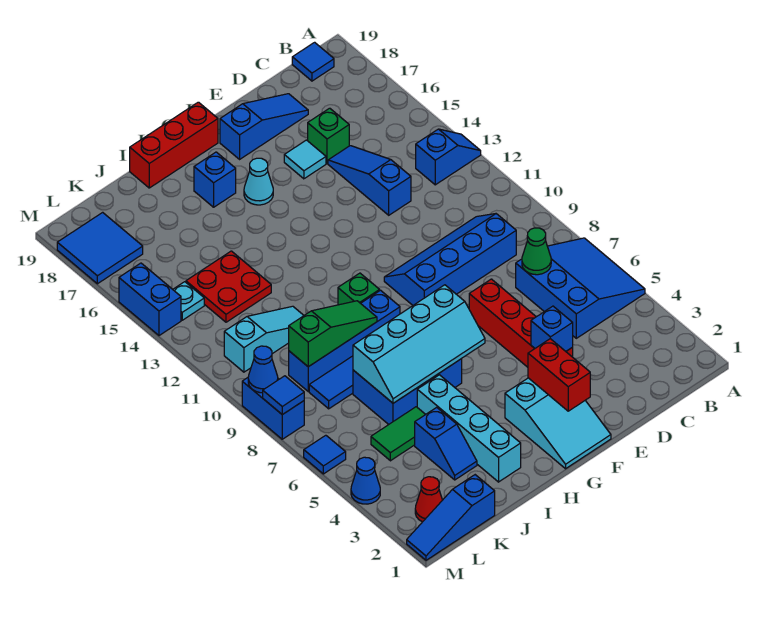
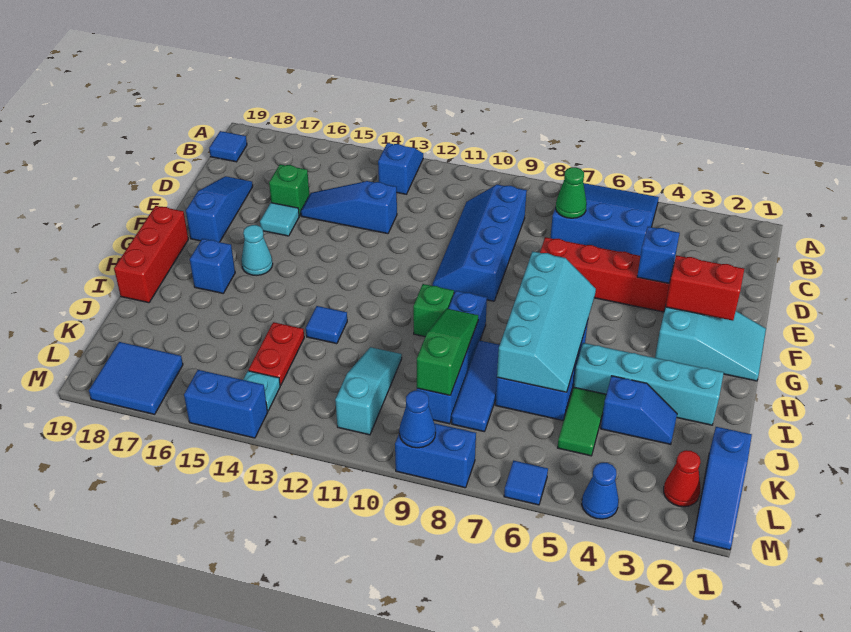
red 2x2 plate [186,251,271,322] -> red 1x2 plate [249,322,304,386]
blue 1x1 tile [263,376,304,415] -> blue 1x1 tile moved to [306,306,347,344]

